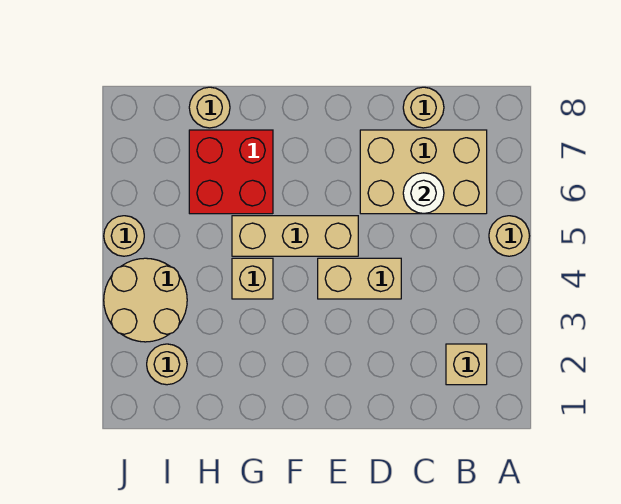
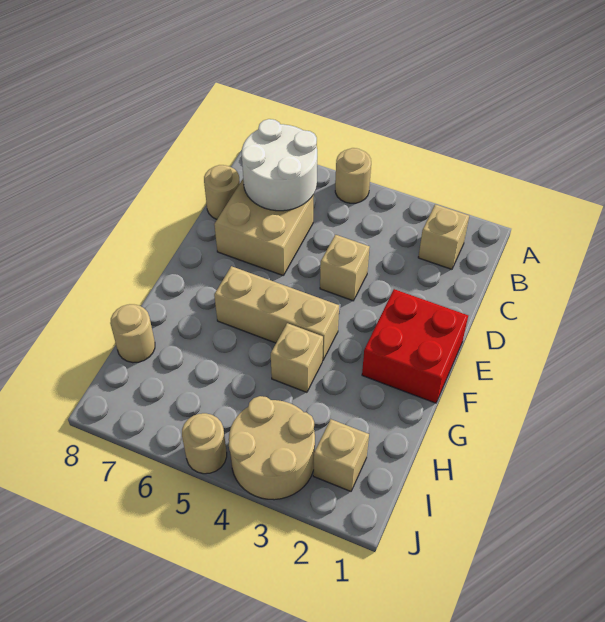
tan 2x3 brick [360,130,487,214] -> tan 2x2 brick [214,179,314,276]
white 1x1 round brick [403,173,444,214] -> white 2x2 round brick [242,119,317,211]
tan 1x2 brick [318,258,401,299] -> tan 1x1 brick [320,235,370,301]
tan 1x3 brick [232,216,358,256] -> tan 1x3 brick turned to [214,266,339,361]
red 2x2 brick [189,130,273,214] -> red 2x2 brick moved to [362,289,468,403]
tan 1x1 round brick [147,344,187,385] -> tan 1x1 brick [313,419,369,491]

